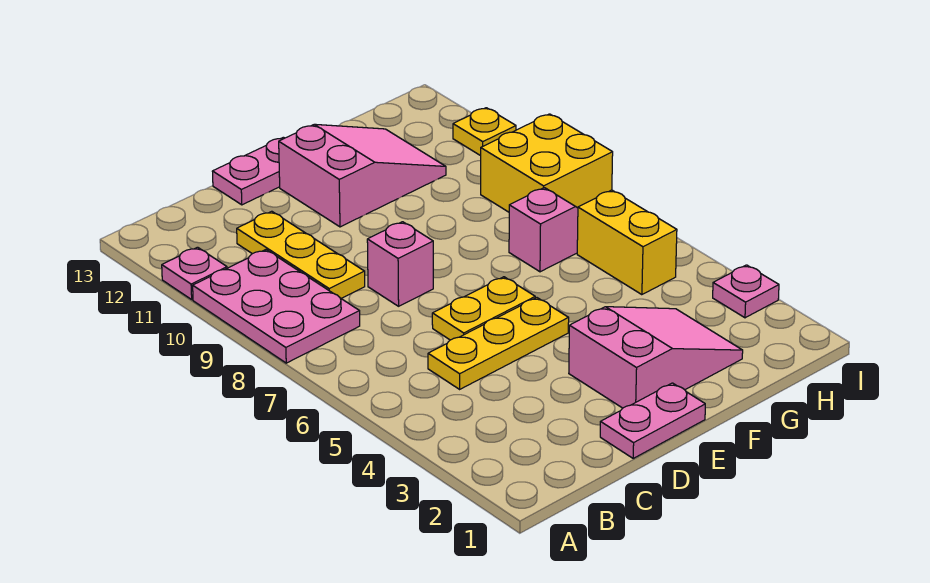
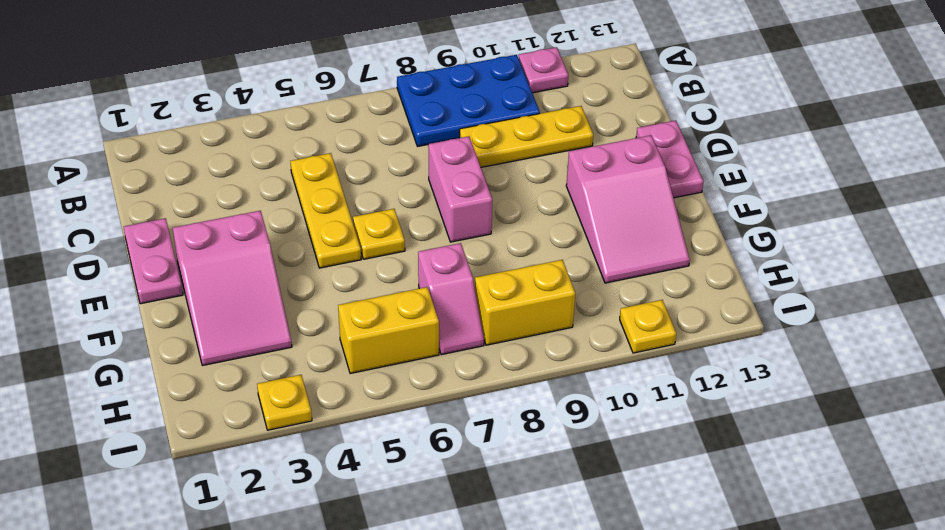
pink 2x3 plate [193,250,360,363] -> blue 2x3 plate [397,55,540,146]
yellow 1x2 plate [432,277,535,340] -> yellow 1x1 plate [353,209,405,259]
pink 1x1 brick [367,222,433,306] -> pink 1x2 brick [428,136,492,242]
yellow 2x2 brick [481,114,613,212] -> yellow 1x2 brick [475,260,575,345]
pink 1x1 plate [713,265,779,318] -> yellow 1x1 plate [257,375,312,430]

